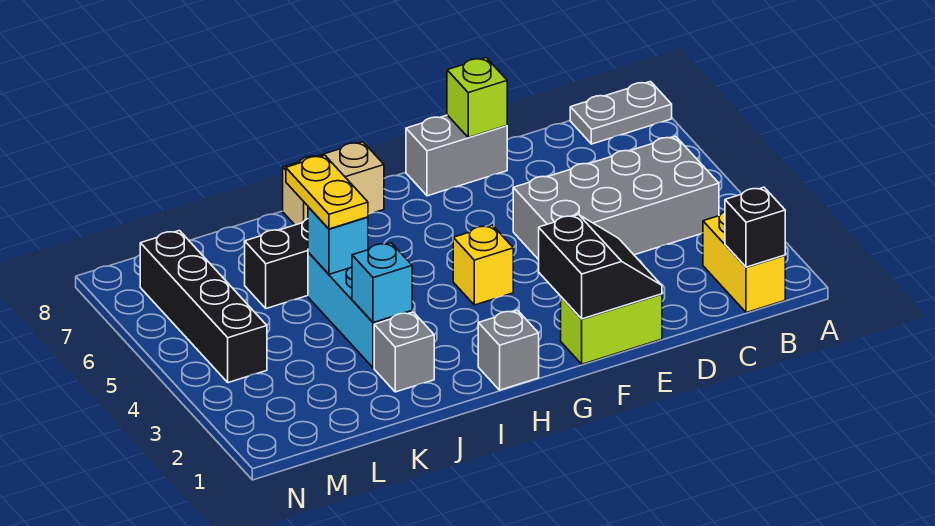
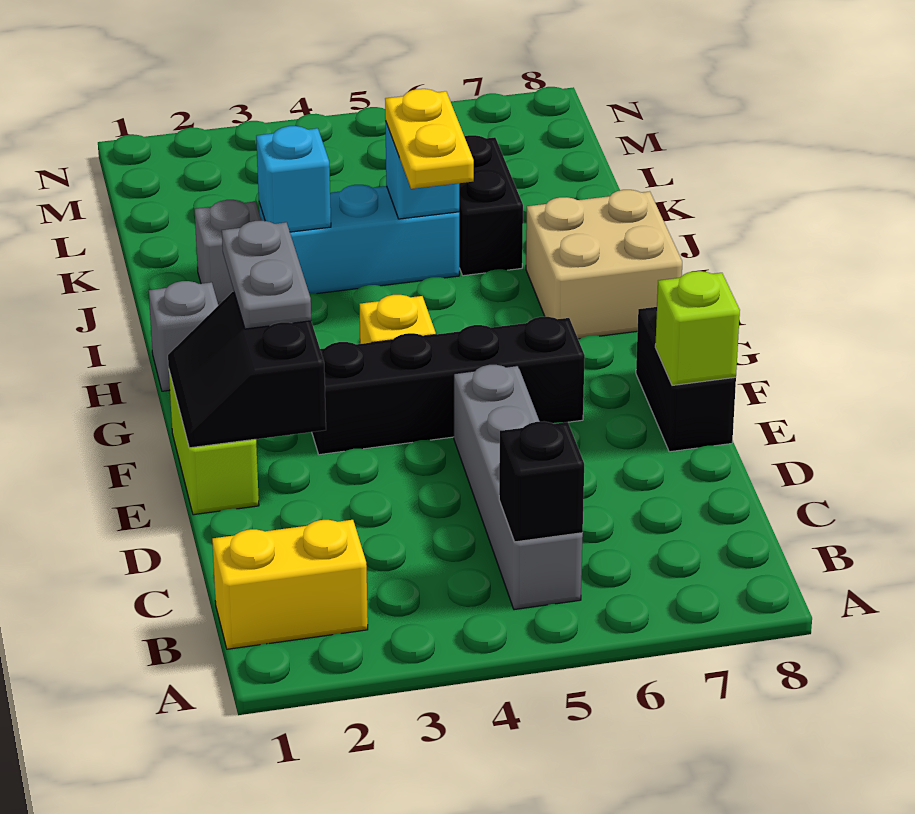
grey 1x2 plate [570,82,672,144] -> grey 1x2 plate moved to [222,221,311,329]
black 1x1 brick [725,187,785,267] -> black 1x1 brick moved to [499,421,584,542]
grey 2x4 brick [513,136,719,260] -> grey 1x4 brick [454,365,583,610]
black 2x2 slope [539,215,662,319] -> black 2x2 slope turned to [168,292,326,448]
grey 1x2 brick [406,115,507,196] -> black 1x2 brick [636,307,736,452]
tan 1x2 brick [283,142,384,225] -> tan 2x2 brick [526,190,682,339]
yellow 1x2 plate [286,155,368,229] -> yellow 1x2 plate turned to [385,89,474,189]
black 1x4 brick [140,231,267,383] -> black 1x4 brick moved to [312,317,585,455]

